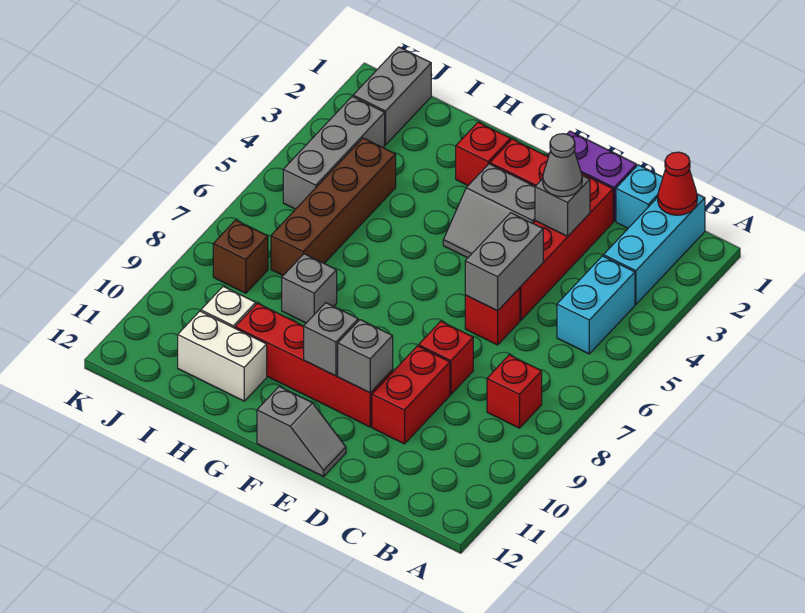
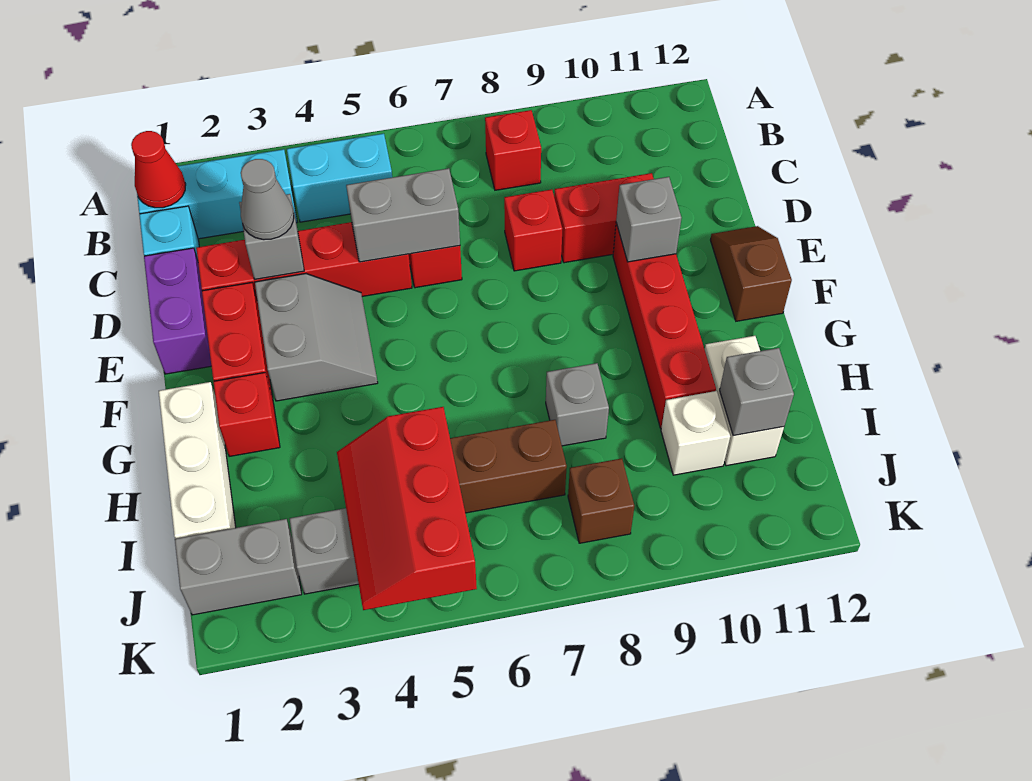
grey 1x2 slope [257,386,346,476] -> brown 1x2 slope [711,226,792,321]
grey 1x1 brick [304,303,358,376] -> grey 1x1 brick moved to [720,348,794,436]
none -> white 1x3 brick [159,382,236,539]
none -> red 2x3 slope [337,407,477,610]

